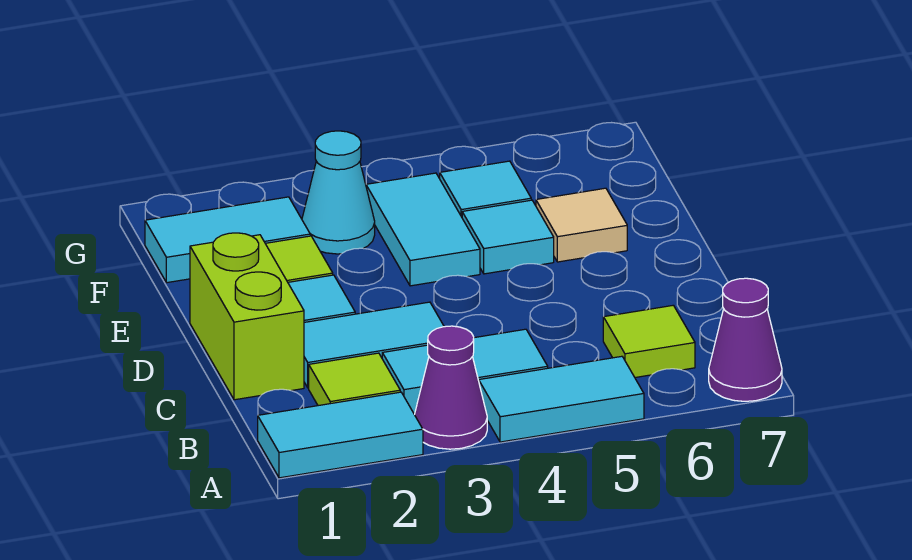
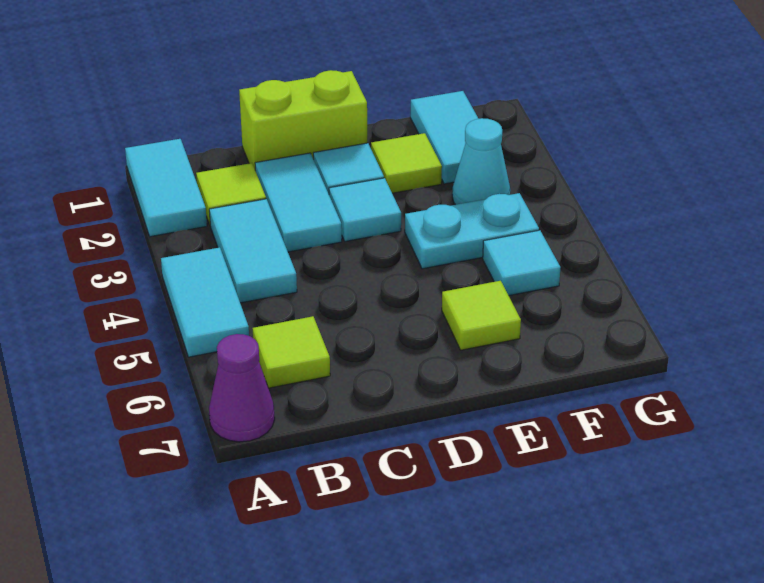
purple 1x1 cone [415,326,487,449] -> none
cyan 1x2 tile [366,173,480,286] -> cyan 1x2 plate [405,193,539,269]
cyan 1x1 tile [462,200,554,274] -> cyan 1x1 tile moved to [329,178,401,241]
tan 1x1 tile [536,188,627,262] -> lime 1x1 tile [442,281,521,350]

